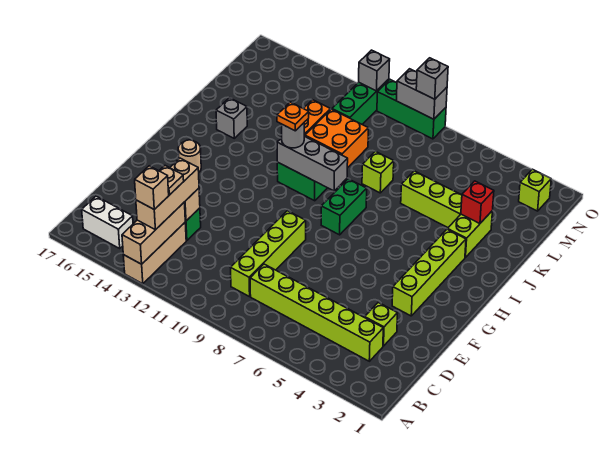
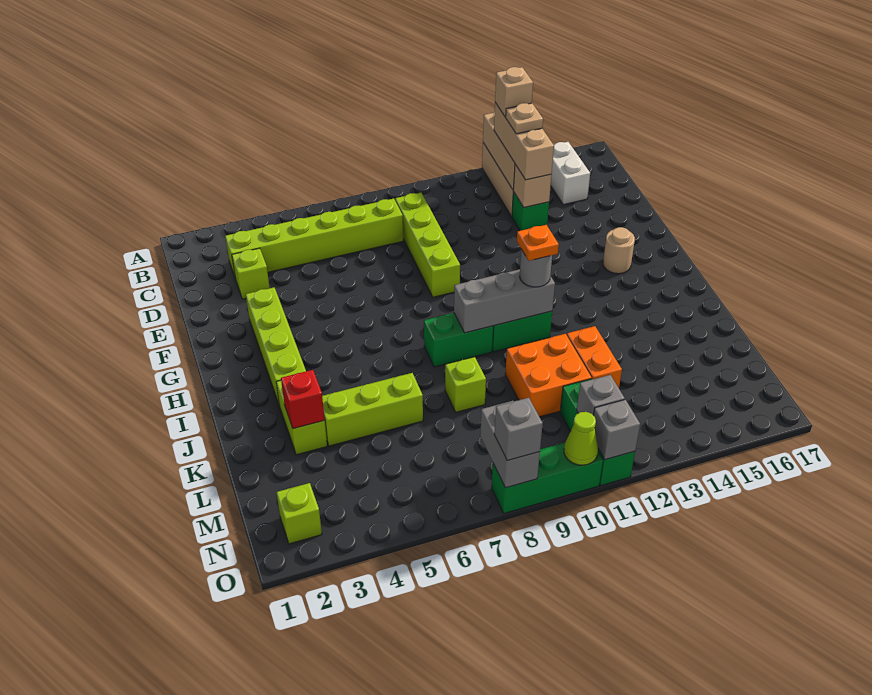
white 1x2 brick [82,196,133,248] -> white 1x2 brick turned to [551,142,590,205]
green 1x2 brick [321,179,367,235] -> green 1x2 brick turned to [424,313,493,367]
grey 1x1 brick [216,98,247,138] -> grey 1x1 brick moved to [577,375,625,415]
grey 1x2 brick [396,69,447,119] -> grey 1x2 brick turned to [480,401,540,488]
none -> lime 1x1 cone [564,412,598,465]

